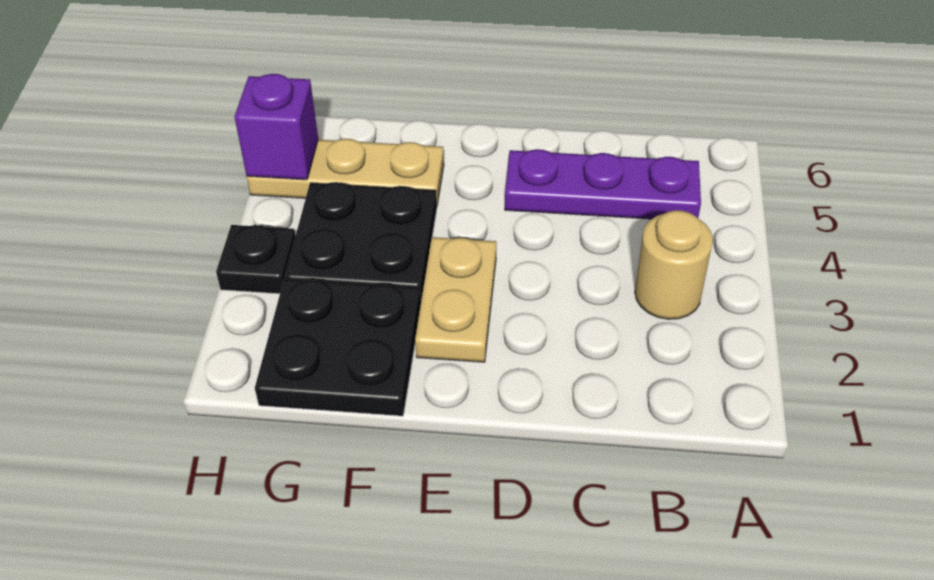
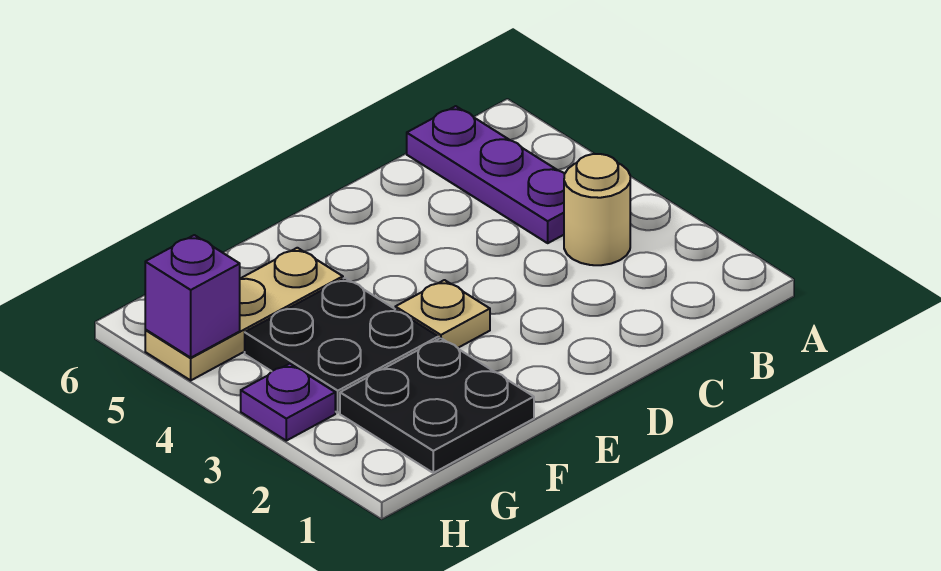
purple 1x3 plate [505,149,701,219] -> purple 1x3 plate turned to [407,106,565,243]
tan 1x2 plate [415,237,496,362] -> tan 1x1 plate [395,280,490,348]
black 1x1 plate [216,225,295,294] -> purple 1x1 plate [241,364,335,441]

